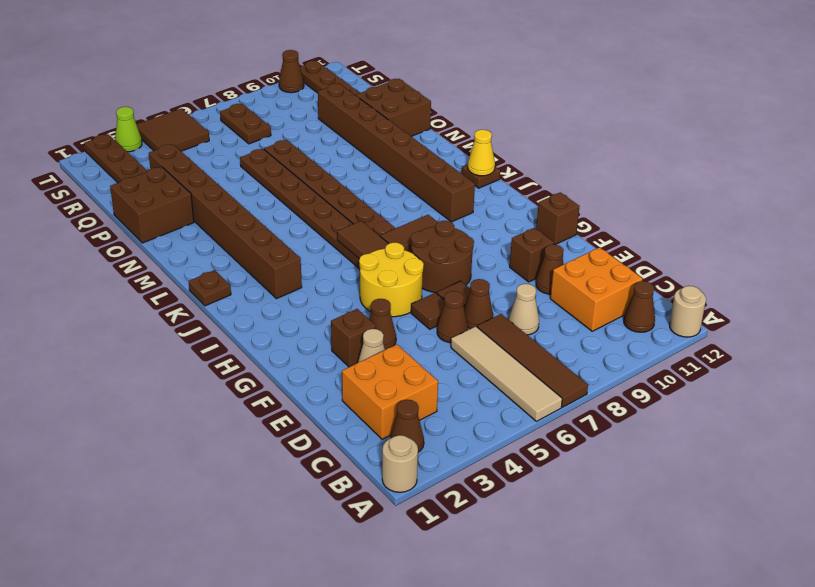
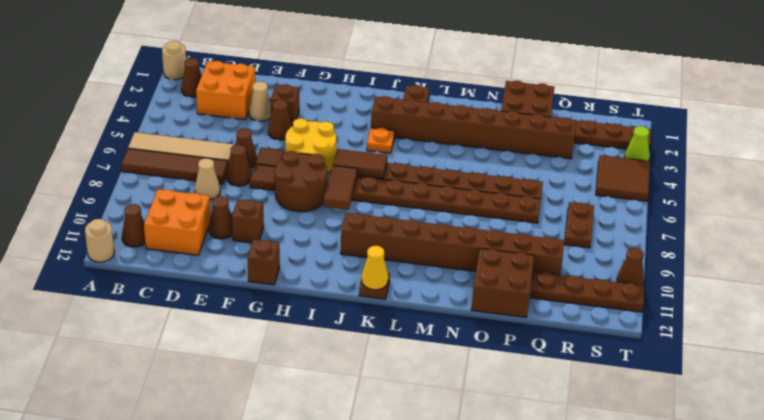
none -> orange 1x1 plate [367,128,395,153]
brown 1x2 plate [220,104,271,144] -> brown 1x2 plate turned to [564,202,594,248]

